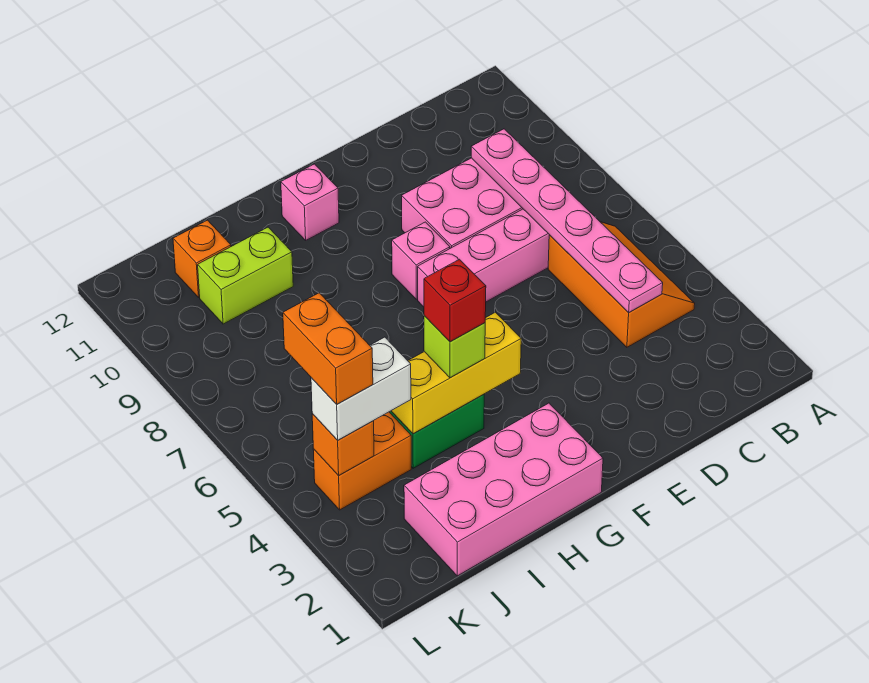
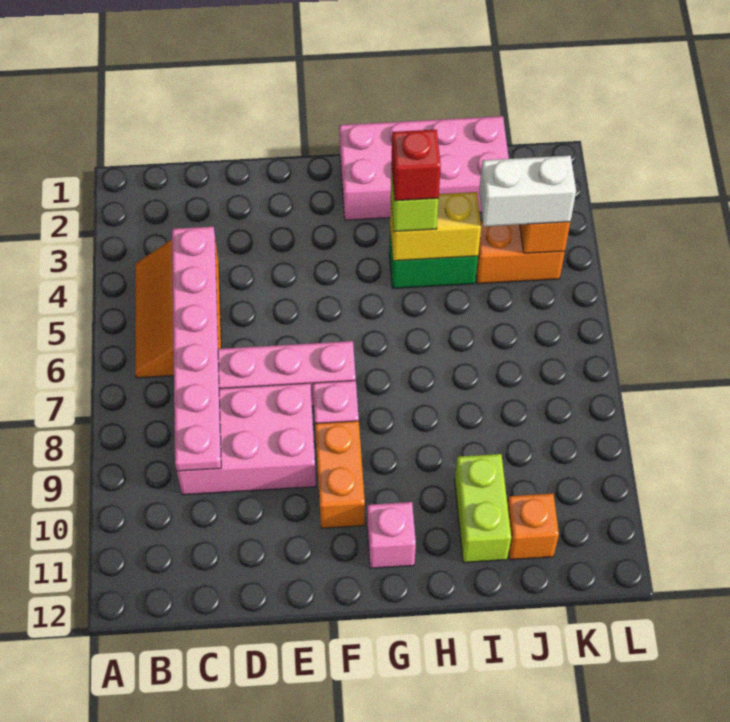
yellow 1x3 brick [391,312,521,434] -> yellow 1x2 brick [390,192,481,261]
lime 1x2 brick [198,227,293,324] -> lime 1x2 brick turned to [455,454,511,563]
orange 1x2 brick [283,293,373,404] -> orange 1x2 brick moved to [315,421,365,528]

